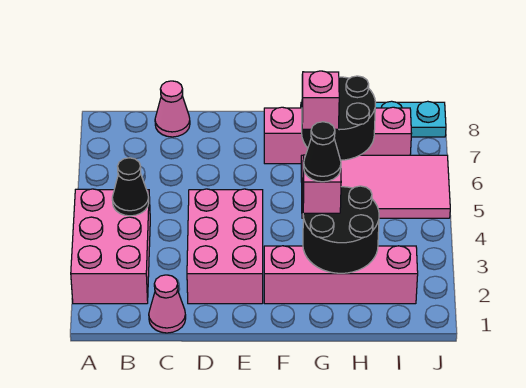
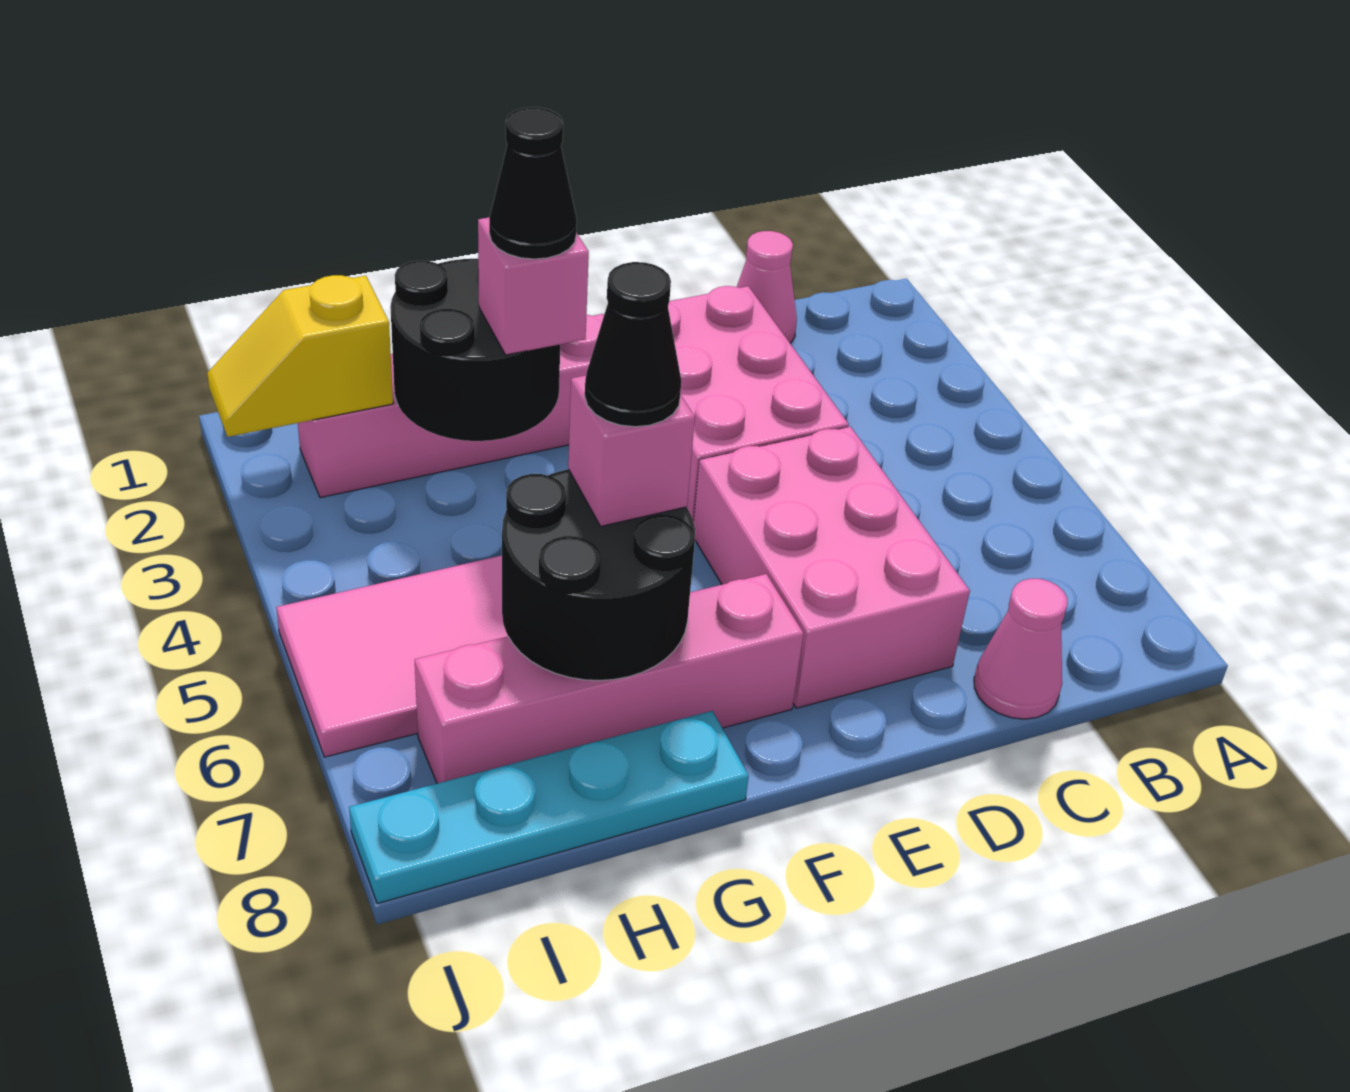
pink 2x3 brick [71,189,150,304] -> pink 2x3 brick moved to [694,427,970,708]
black 1x1 cone [112,158,149,216] -> black 1x1 cone moved to [585,262,681,427]
none -> yellow 1x2 slope [207,275,393,437]

